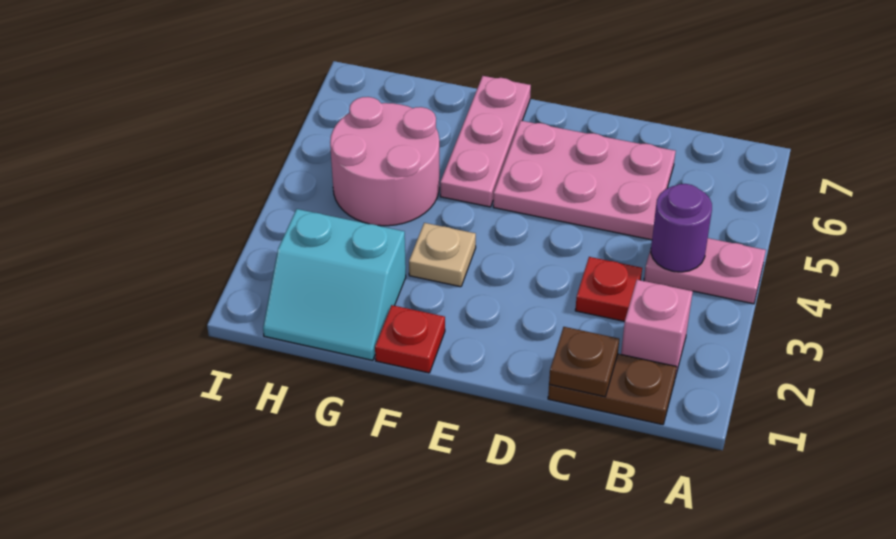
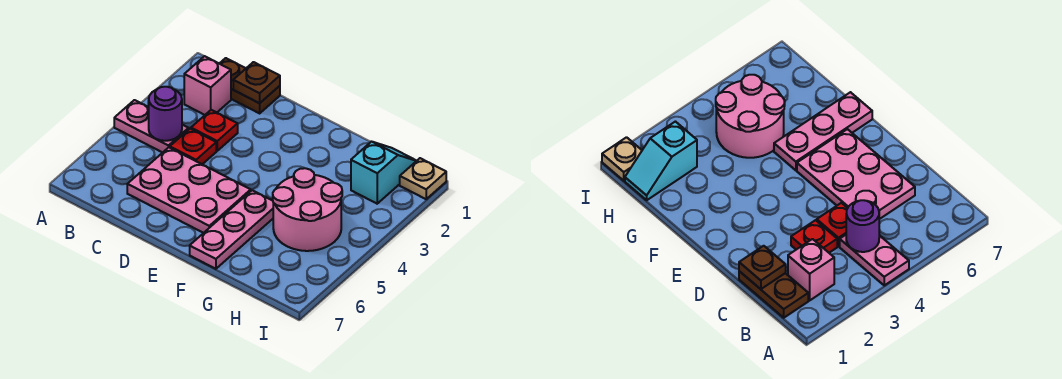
red 1x1 plate [375,305,445,373] -> red 1x1 plate moved to [170,129,216,164]
tan 1x1 plate [409,223,476,287] -> tan 1x1 plate moved to [400,158,446,199]
cyan 2x2 slope [263,209,406,360] -> cyan 1x2 slope [351,142,416,204]

